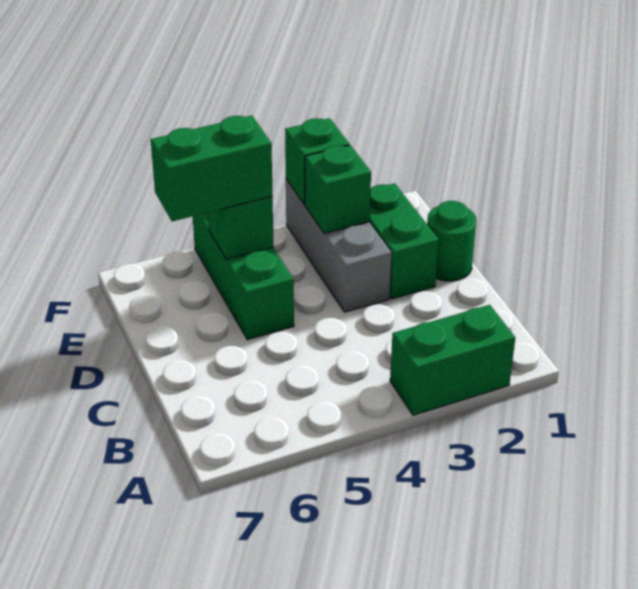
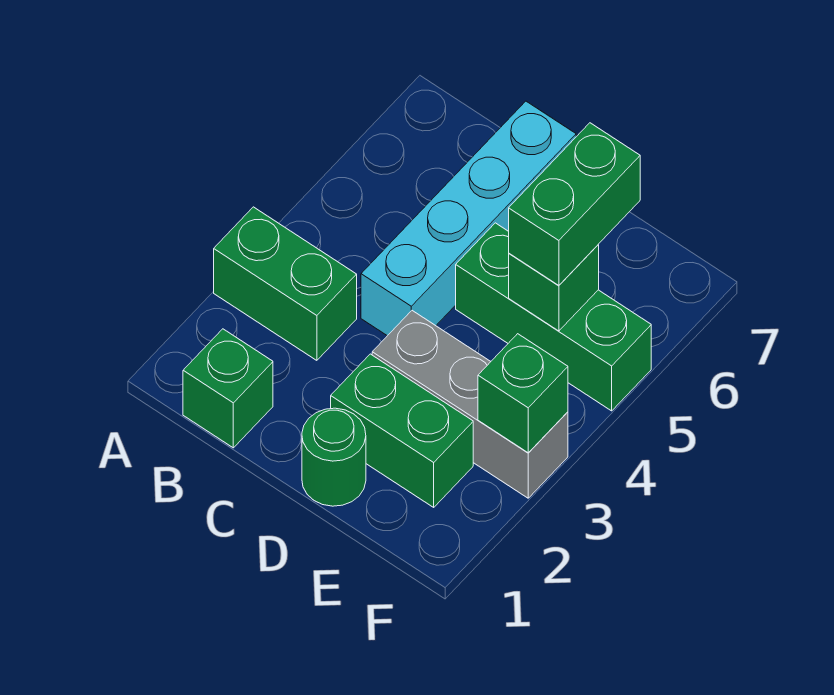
green 1x2 brick [390,305,515,415] -> green 1x2 brick turned to [214,207,357,360]
none -> cyan 1x4 brick [361,101,576,336]
green 1x1 brick [305,145,371,233] -> green 1x1 brick moved to [183,329,273,448]

